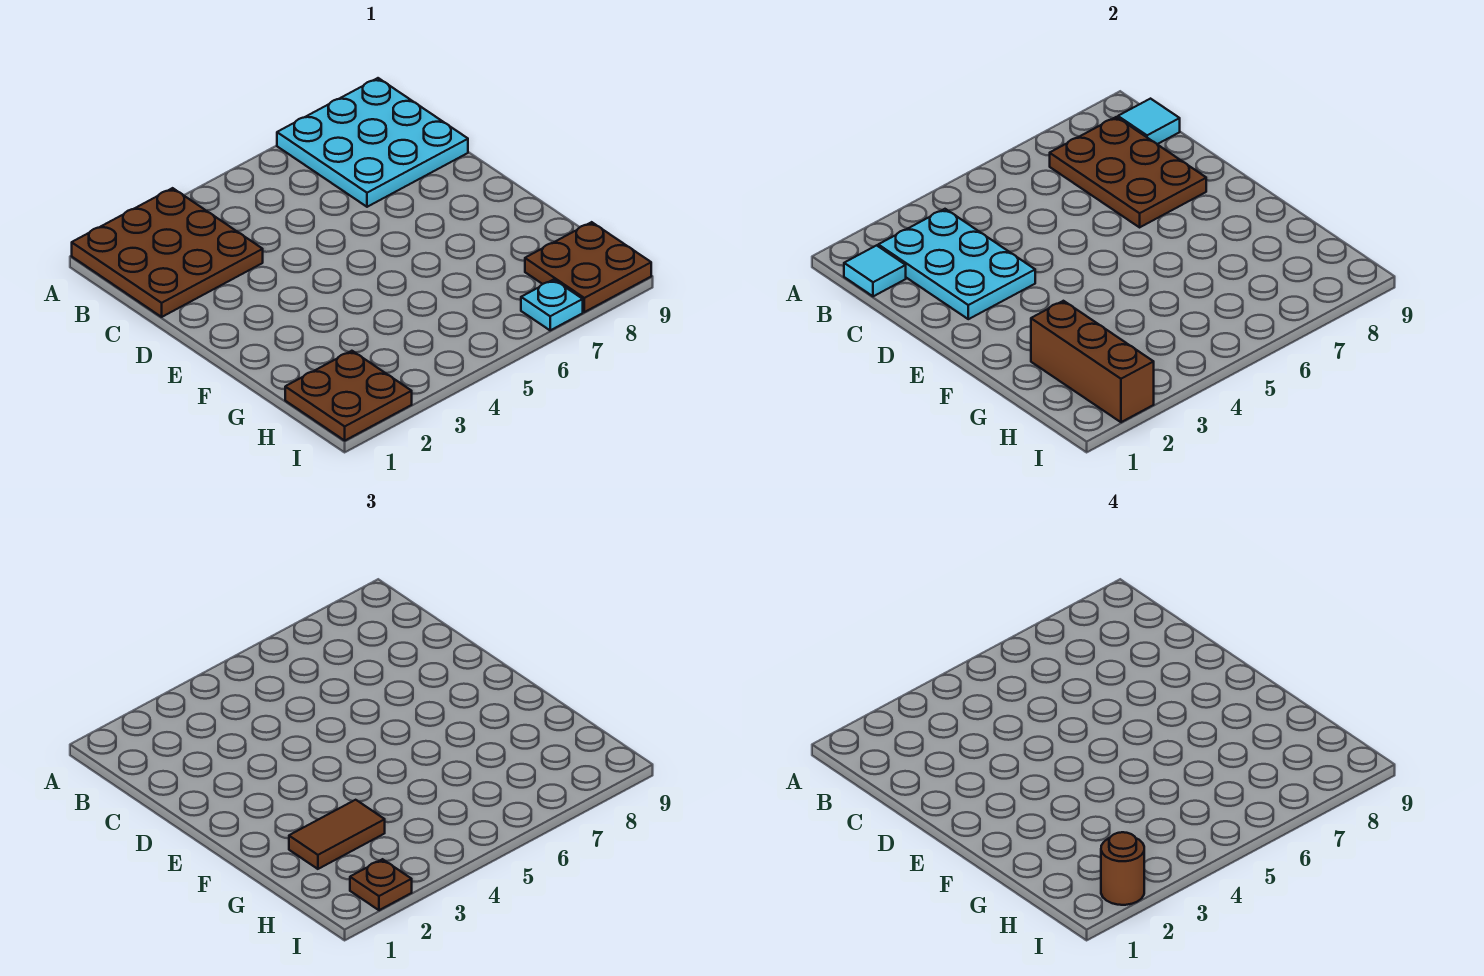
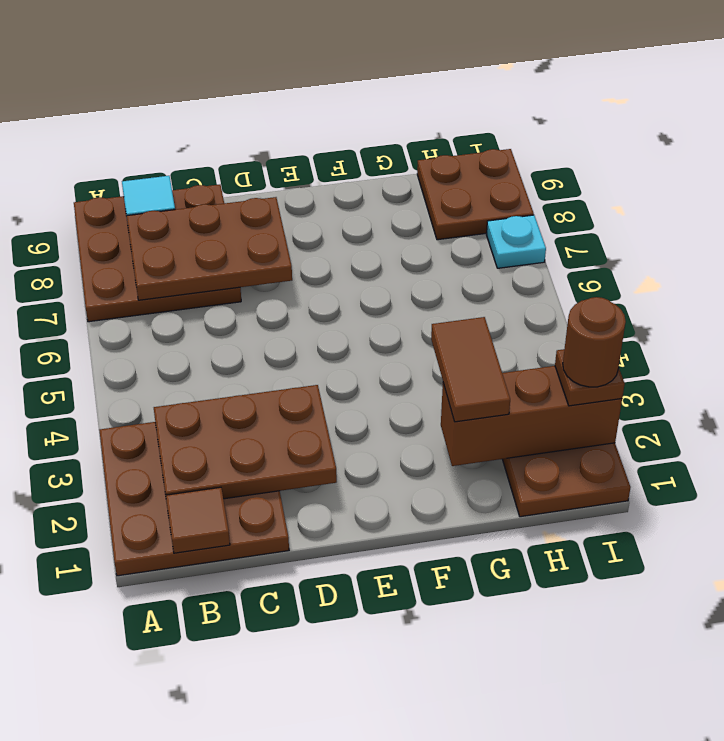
cyan 3x3 plate [277,78,468,207] -> brown 3x3 plate [74,185,241,322]
cyan 1x1 tile [844,245,906,296] -> brown 1x1 tile [166,487,230,553]
cyan 2x3 plate [878,209,1035,319] -> brown 2x3 plate [154,385,337,499]

